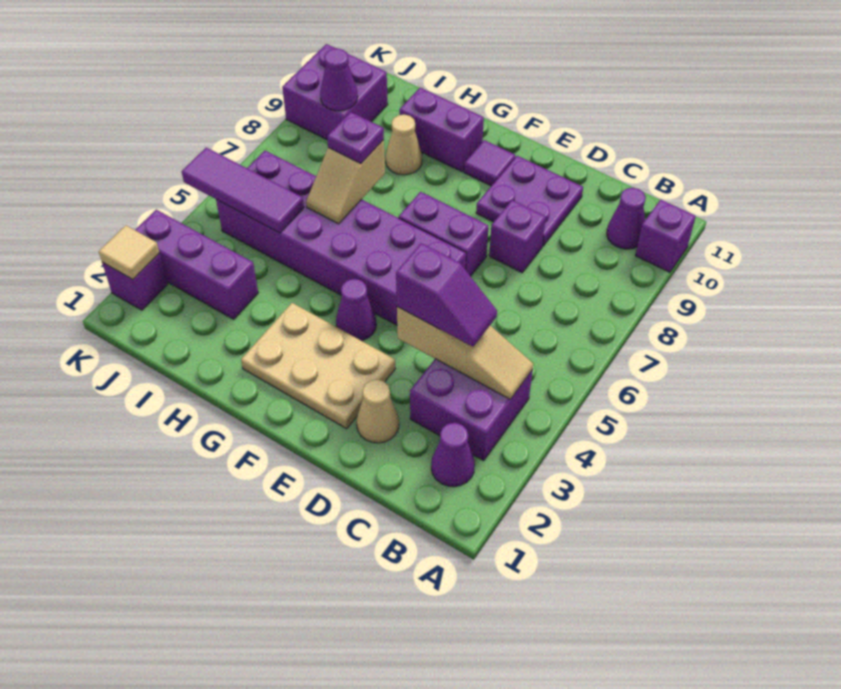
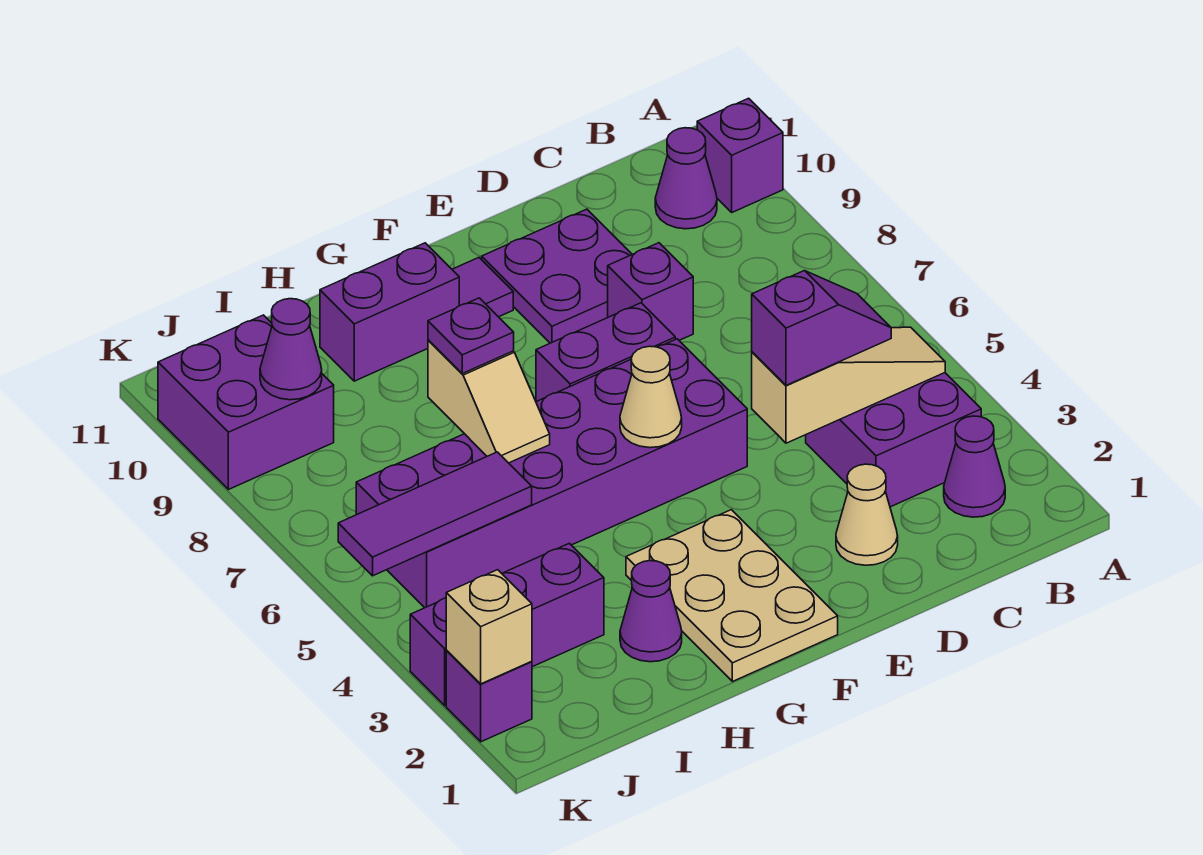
tan 2x3 plate [241,303,395,429] -> tan 2x3 plate turned to [626,510,838,682]
purple 1x1 cone [336,279,376,341] -> purple 1x1 cone moved to [620,561,682,662]
tan 1x1 cone [386,115,422,175] -> tan 1x1 cone moved to [620,346,682,448]
tan 1x1 tile [99,225,159,280] -> tan 1x1 brick [446,570,532,684]

